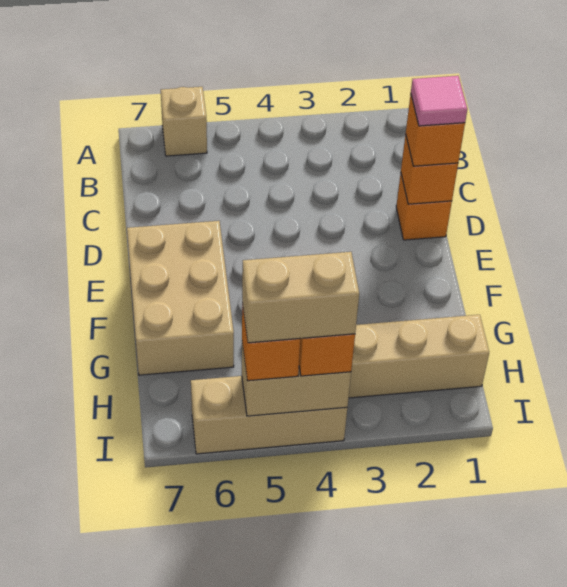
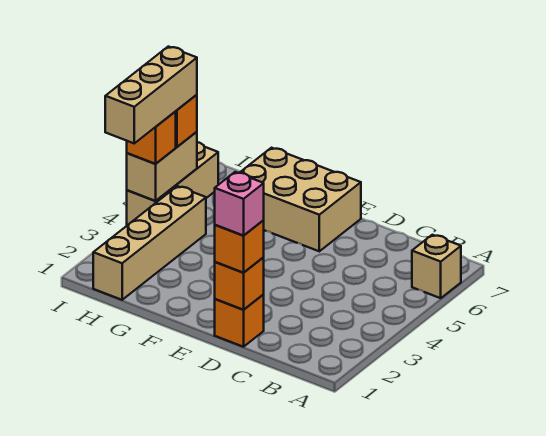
pink 1x1 tile [411,76,467,126] -> pink 1x1 brick [215,172,264,236]
tan 1x2 brick [242,252,359,343] -> tan 1x3 brick [105,47,197,143]

